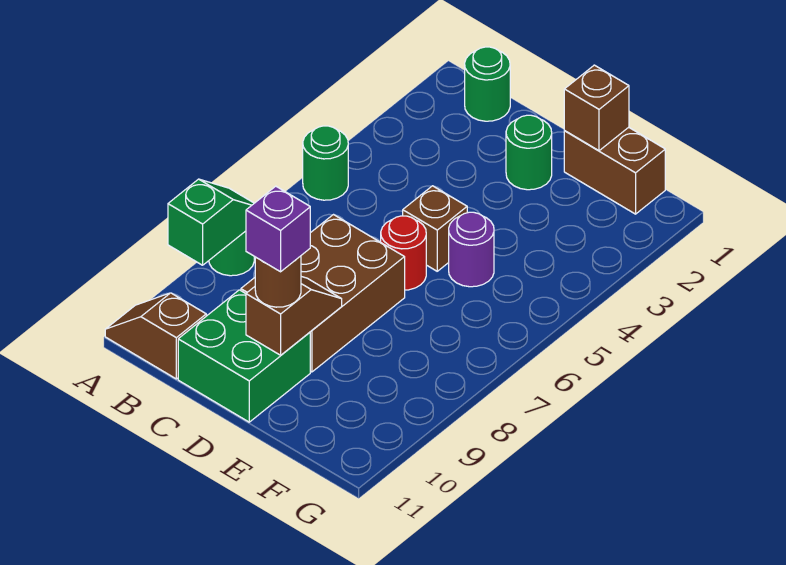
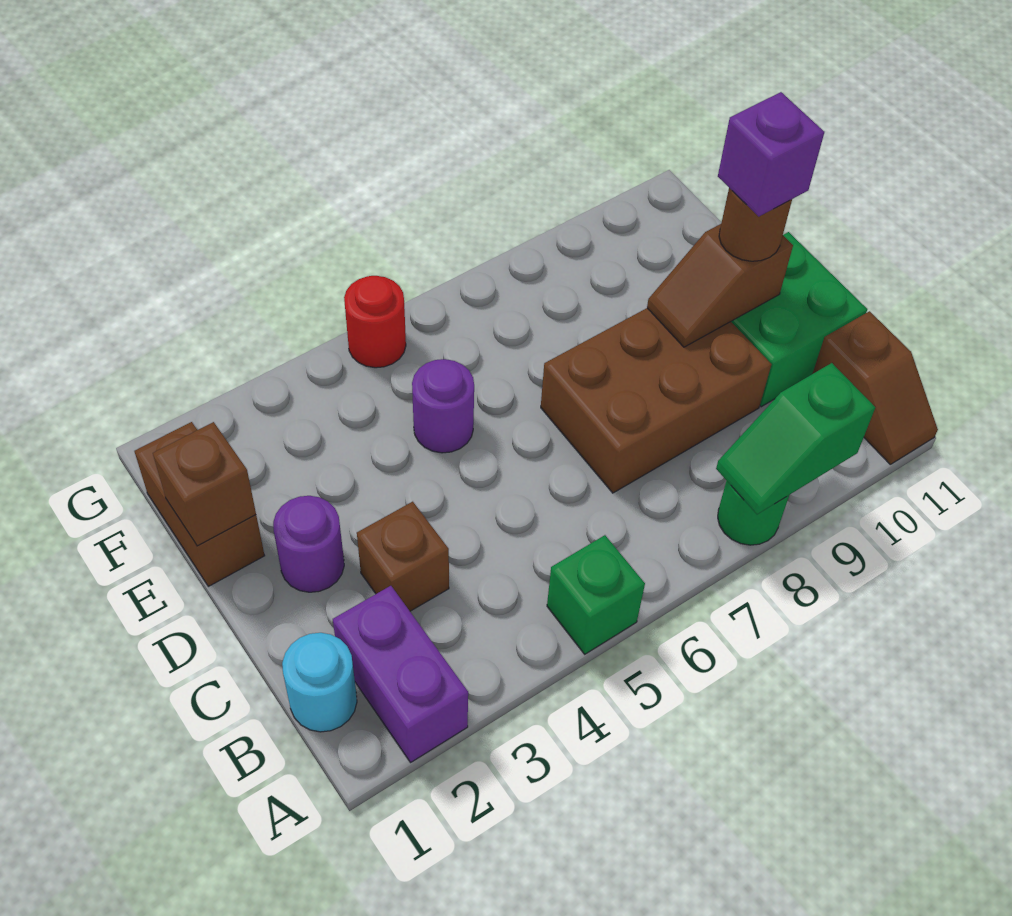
none -> purple 1x2 brick [333,586,468,762]
green 1x1 round brick [303,126,348,200] -> green 1x1 brick [547,535,645,654]
green 1x1 round brick [465,47,510,121] -> cyan 1x1 round brick [282,633,357,732]
green 1x1 round brick [506,115,552,190] -> purple 1x1 round brick [273,496,344,592]
brown 1x1 brick [403,186,467,271] -> brown 1x1 brick moved to [357,502,449,611]
red 1x1 round brick [381,216,426,290] -> red 1x1 round brick moved to [344,276,406,368]

